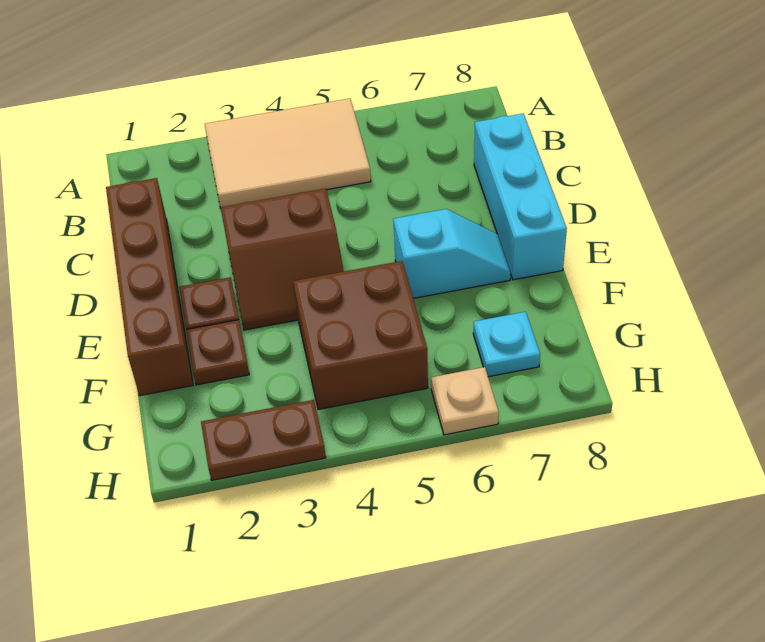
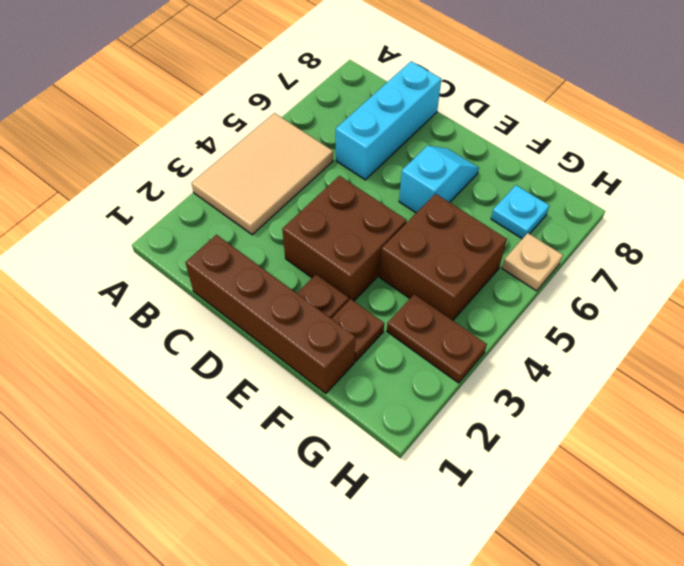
cyan 1x3 brick [474,113,567,280] -> cyan 1x3 brick turned to [336,61,441,180]
brown 2x2 slope [221,189,344,330] -> brown 2x2 brick [282,176,407,301]
brown 1x2 plate [201,400,326,480] -> brown 1x2 plate turned to [387,294,487,383]

